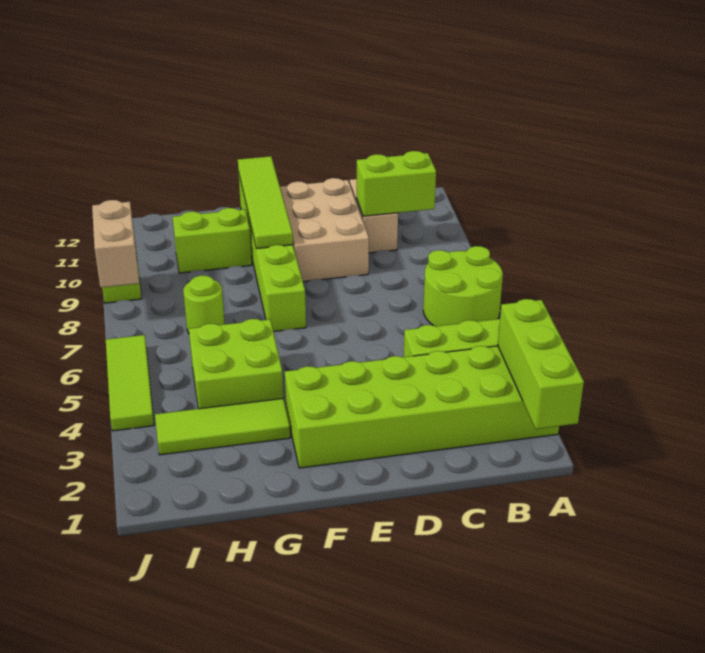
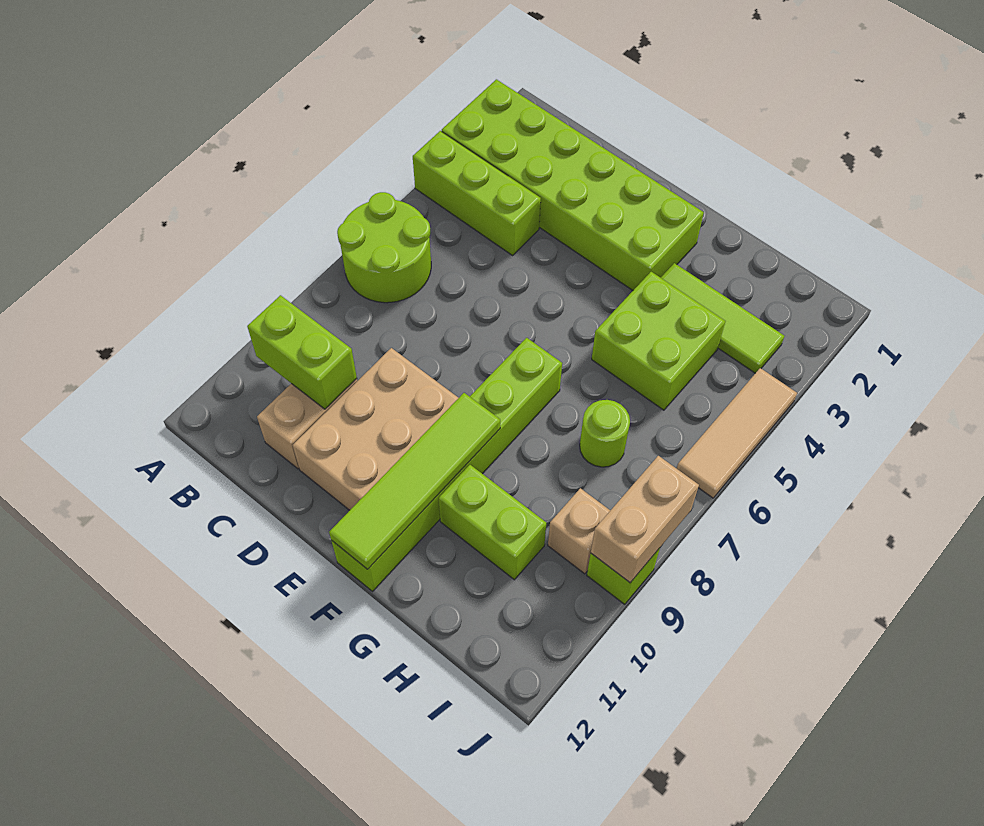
lime 1x3 brick [498,299,584,429] -> none
none -> tan 1x1 brick [548,488,610,574]
lime 1x3 tile [106,335,154,431] -> tan 1x3 tile [677,368,797,498]

